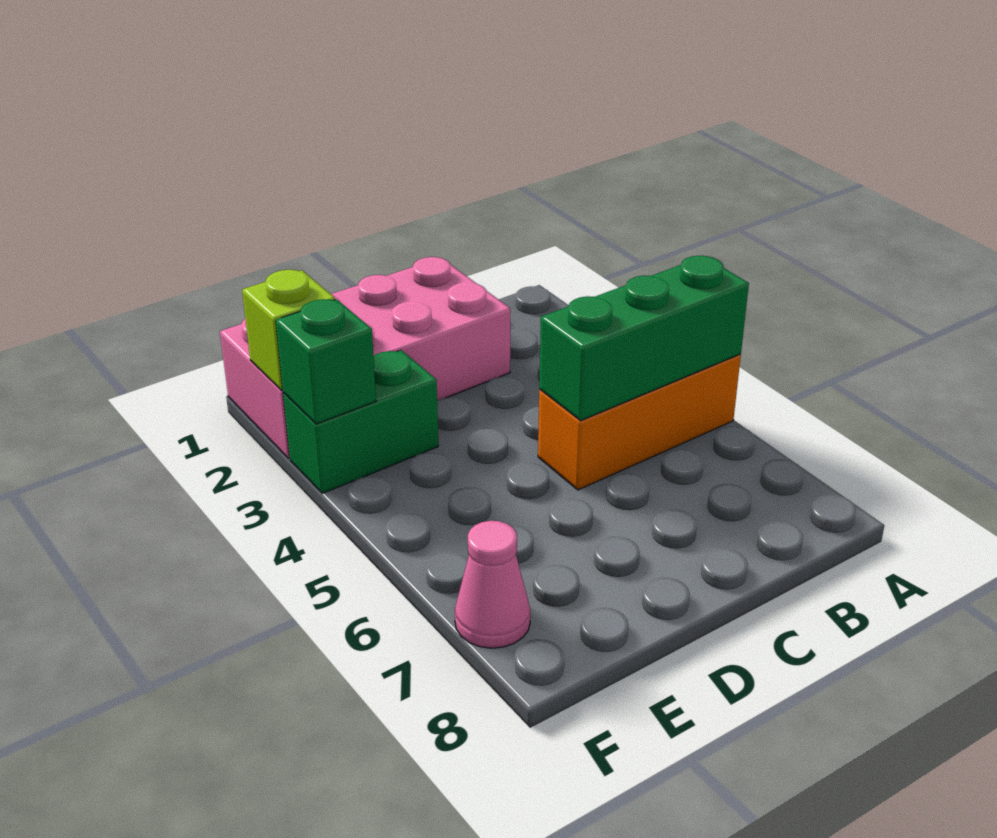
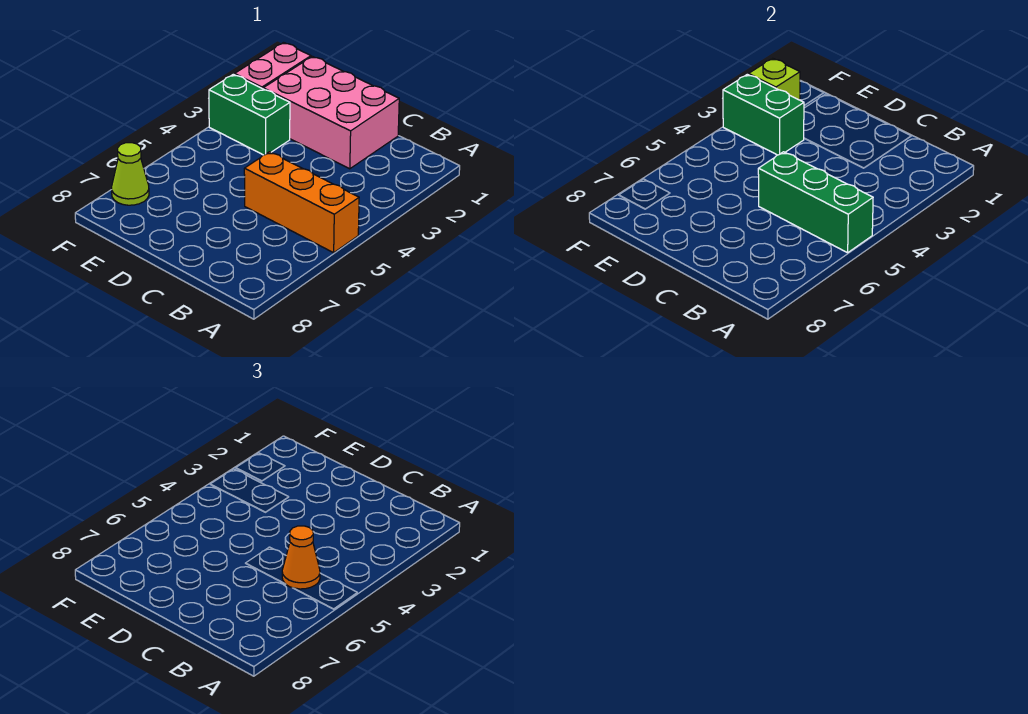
none -> orange 1x1 cone [282,526,320,589]
green 1x1 brick [276,299,376,424] -> green 1x2 brick [723,74,804,155]
pink 1x1 cone [455,521,531,648] -> lime 1x1 cone [112,143,149,205]

